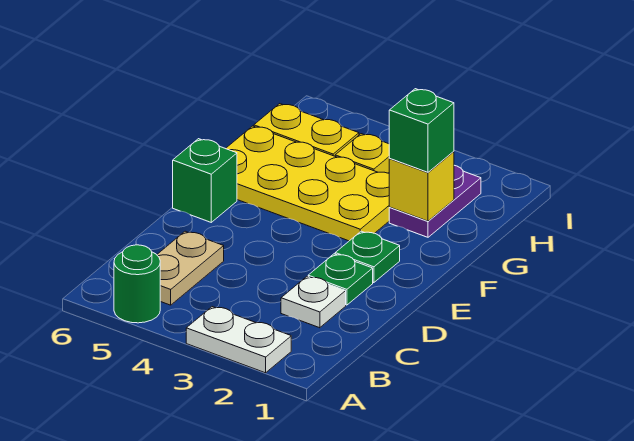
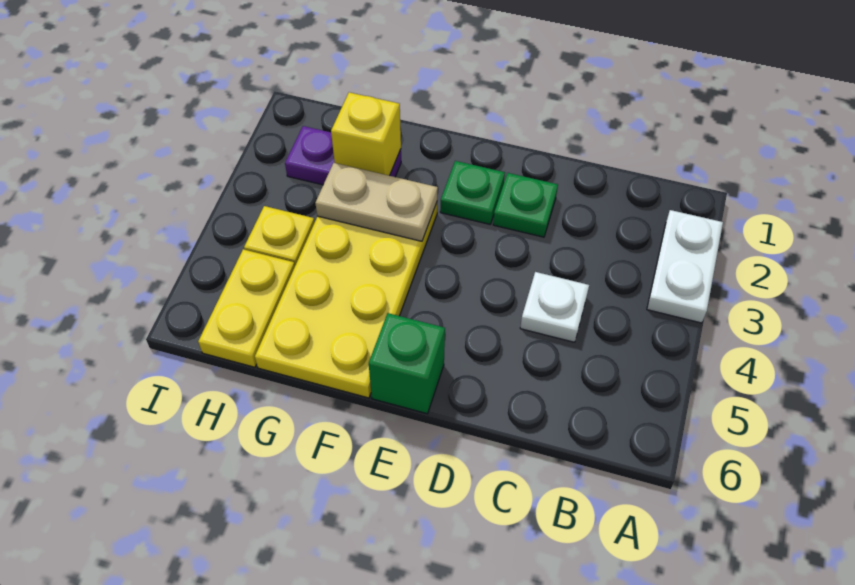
green 1x1 round brick [114,245,160,323] -> none
tan 1x2 plate [157,231,224,305] -> tan 1x2 plate moved to [315,163,438,241]
white 1x1 plate [281,277,346,328] -> white 1x1 plate moved to [520,272,589,342]
green 1x1 brick [389,89,454,172] -> none

